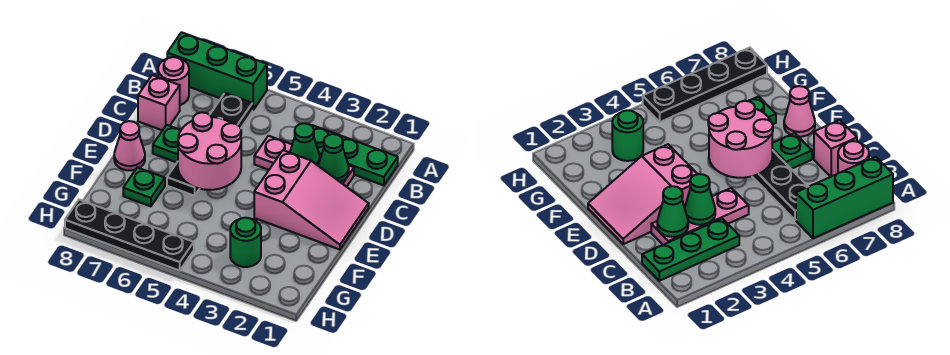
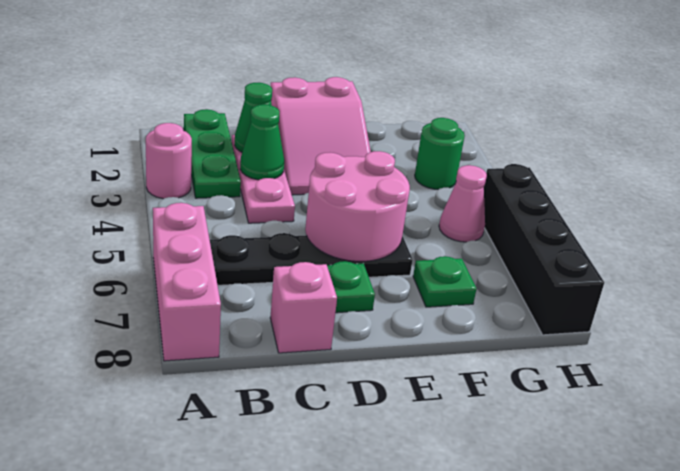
green 1x3 brick [167,32,267,110] -> pink 1x3 brick [153,203,221,361]
pink 1x1 round brick [158,57,189,105] -> pink 1x1 round brick moved to [146,123,192,199]
pink 2x3 slope [254,150,369,250] -> pink 2x3 slope turned to [271,77,371,195]
pink 1x1 cone [114,121,145,170] -> pink 1x1 cone moved to [439,165,487,242]
black 1x4 plate [65,200,194,271] -> black 1x4 brick [484,164,604,335]

